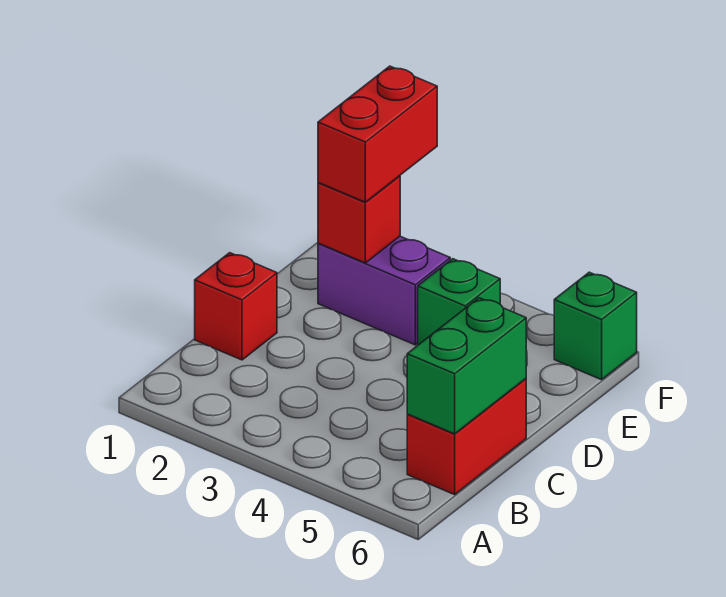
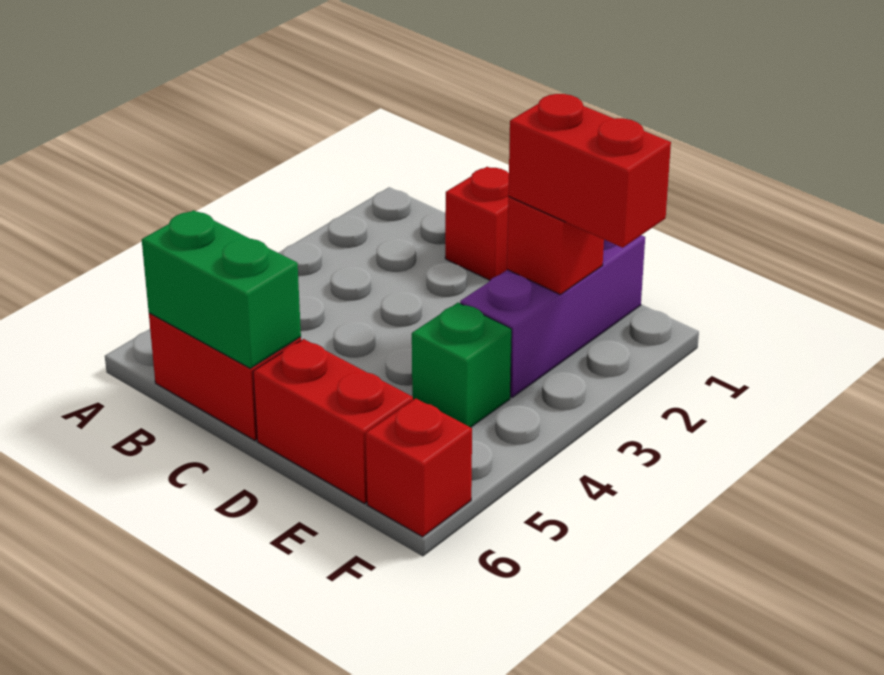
none -> red 1x2 brick [253,339,413,503]
purple 1x2 brick [318,236,450,345] -> purple 1x3 brick [460,235,645,397]
green 1x1 brick [554,272,637,380] -> red 1x1 brick [366,398,472,537]

